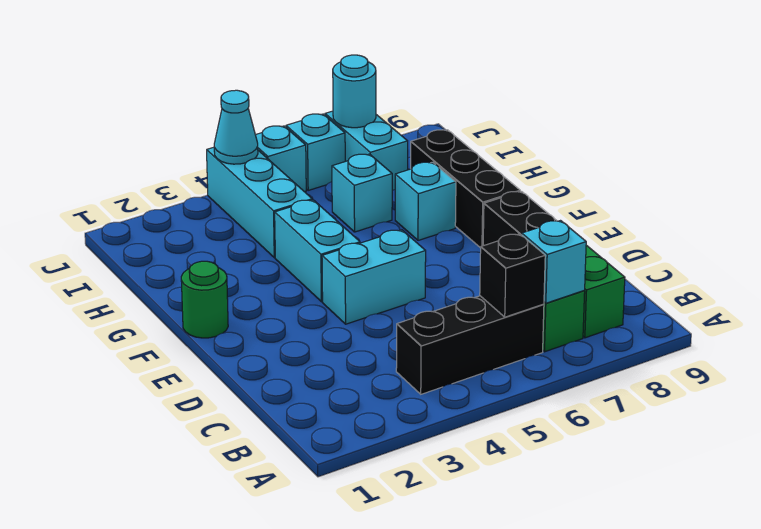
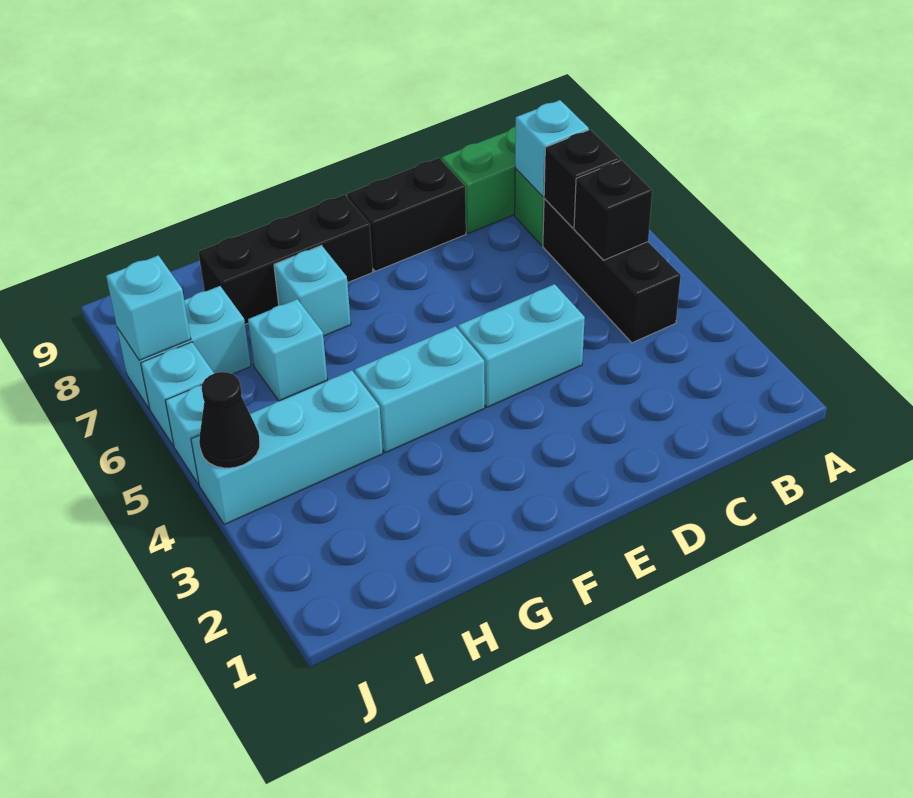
none -> black 1x1 brick [574,160,652,260]
cyan 1x2 brick [322,230,426,324] -> cyan 1x2 brick turned to [458,284,585,407]
green 1x1 round brick [181,261,228,338] -> none
cyan 1x1 cone [214,90,258,164] -> black 1x1 cone [199,372,260,468]
cyan 1x1 round brick [333,55,376,128] -> cyan 1x1 brick [106,255,191,360]

